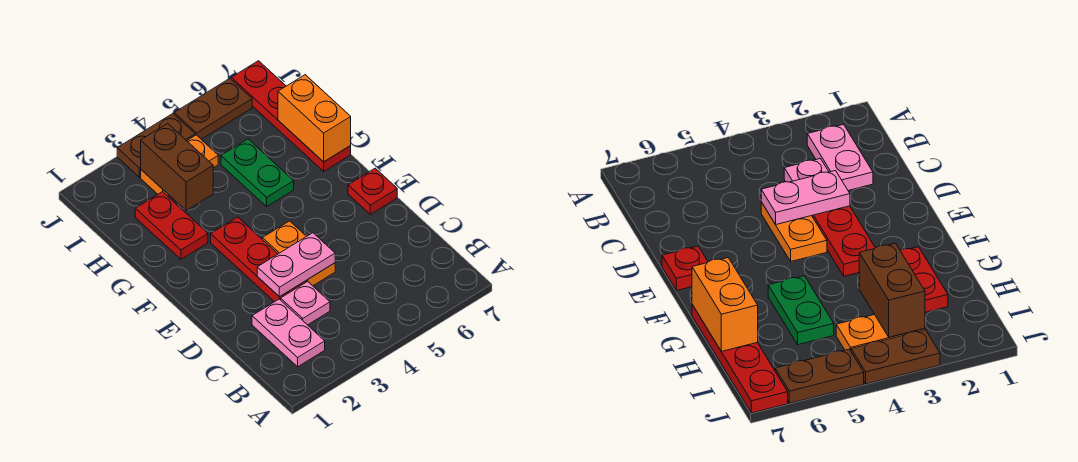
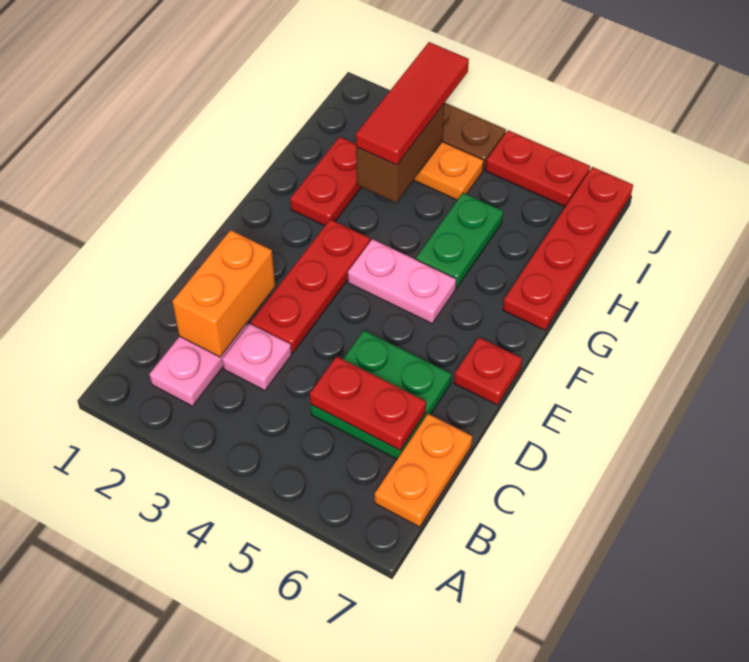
none -> green 2x2 plate [311,331,451,459]
none -> red 1x2 plate [310,356,426,450]
pink 1x2 plate [257,233,335,297] -> pink 1x2 plate moved to [348,239,456,323]
orange 1x2 plate [262,221,335,286] -> orange 1x2 plate moved to [375,414,472,527]
orange 1x2 brick [278,75,351,162] -> orange 1x2 brick moved to [172,230,275,357]
none -> red 1x3 tile [356,42,469,165]
brown 1x2 plate [174,79,252,139] -> red 1x2 plate [486,130,590,207]

